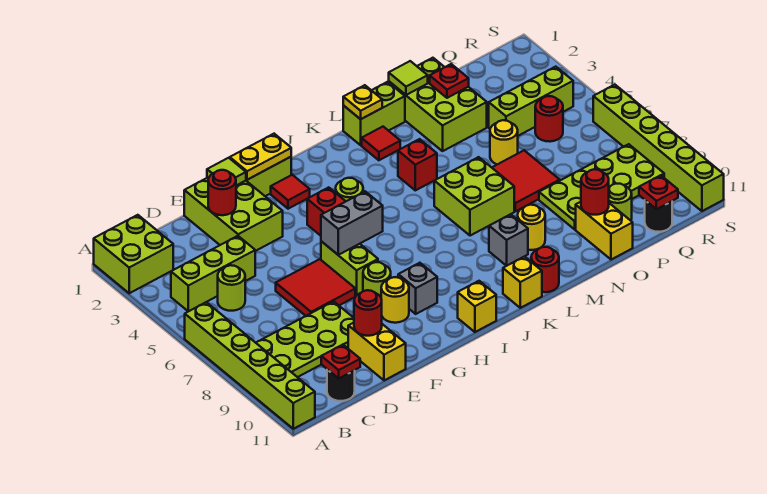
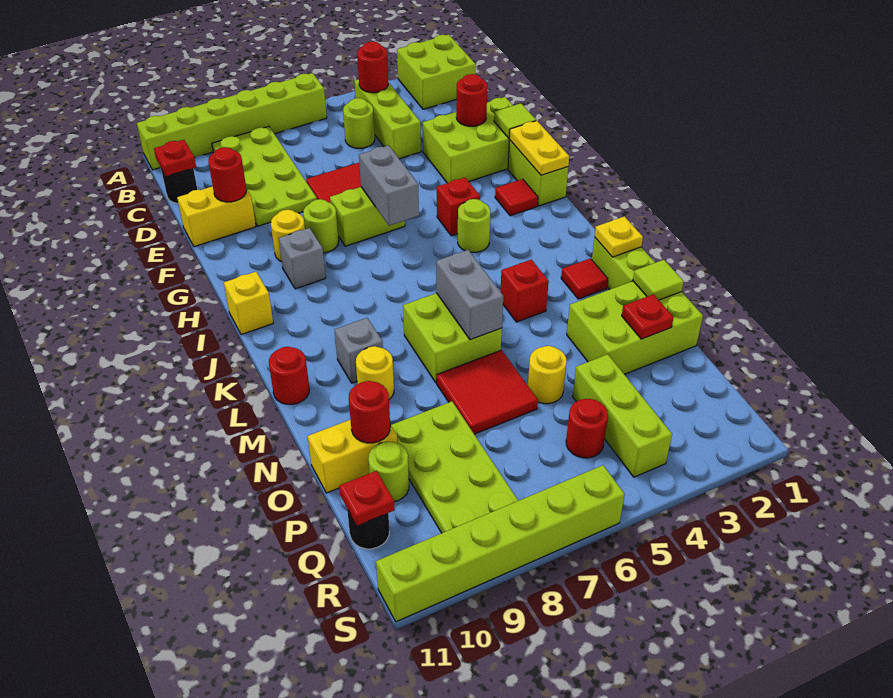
none -> red 1x1 round brick [357,41,388,93]
yellow 1x1 brick [503,256,542,308] -> none
none -> grey 1x2 brick [436,250,503,340]

